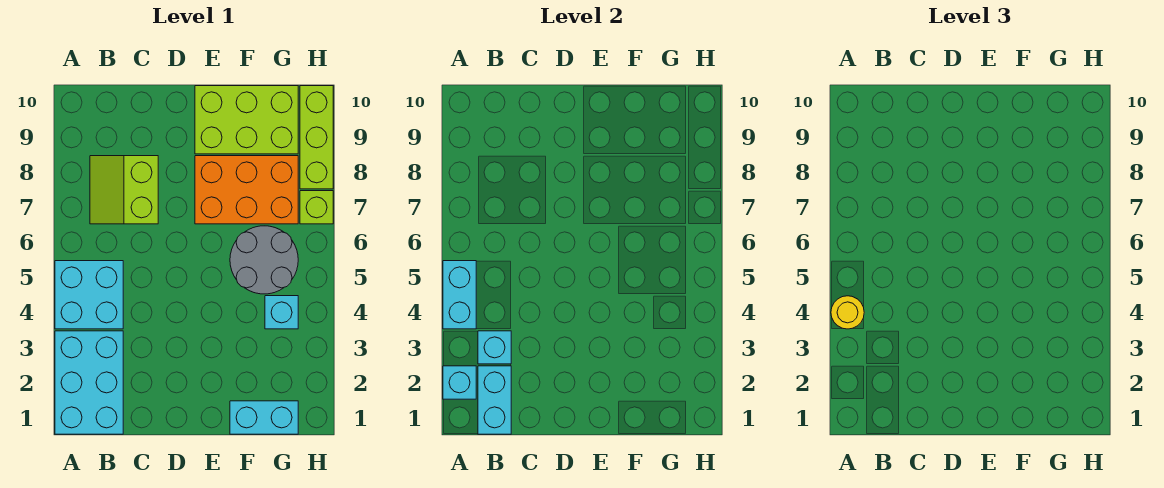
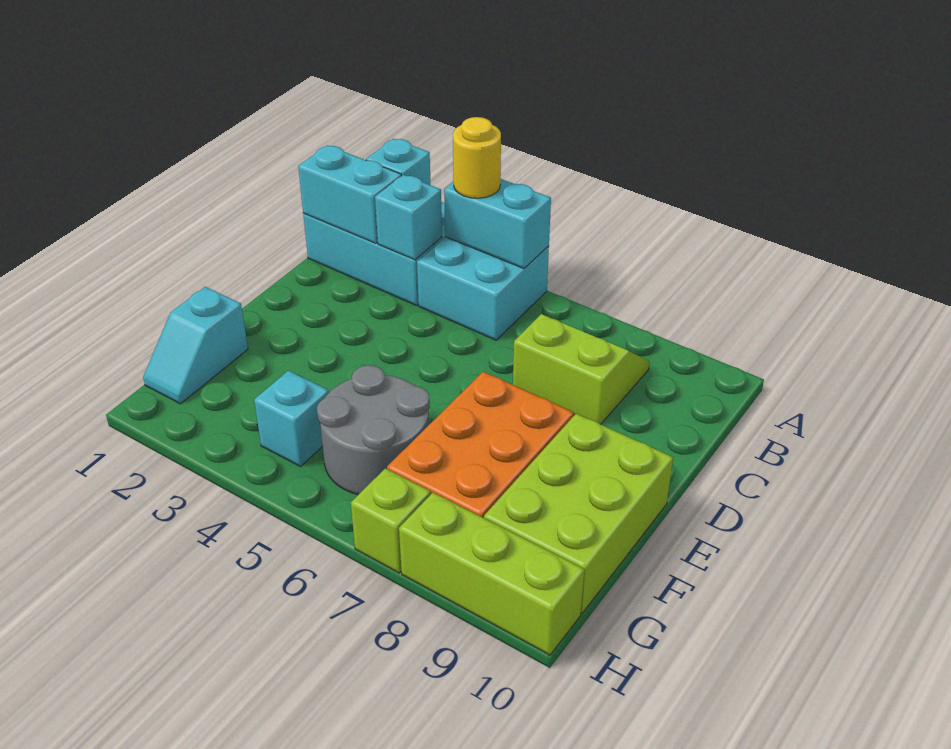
cyan 1x2 brick [230,401,298,434] -> cyan 1x2 slope [143,287,248,404]

